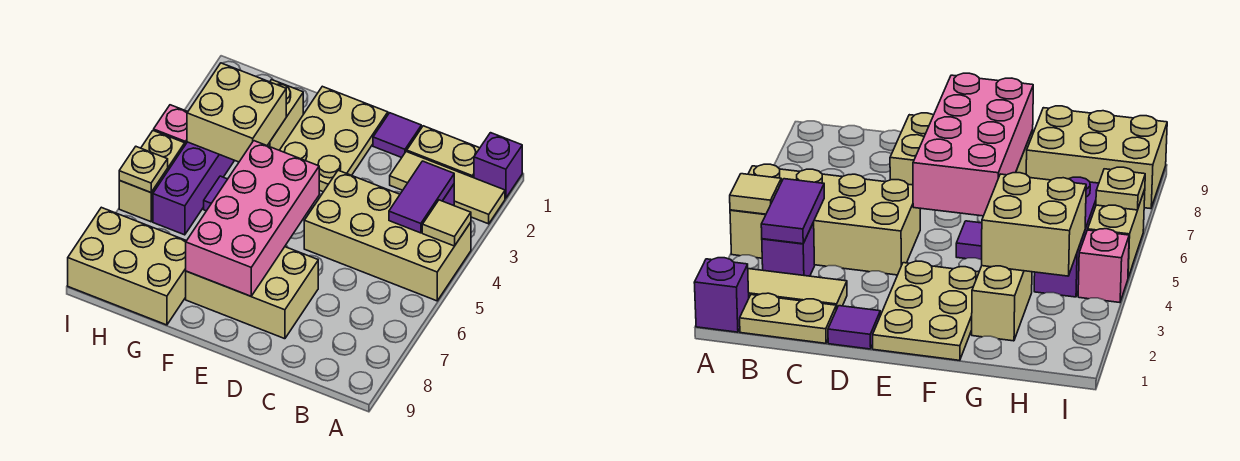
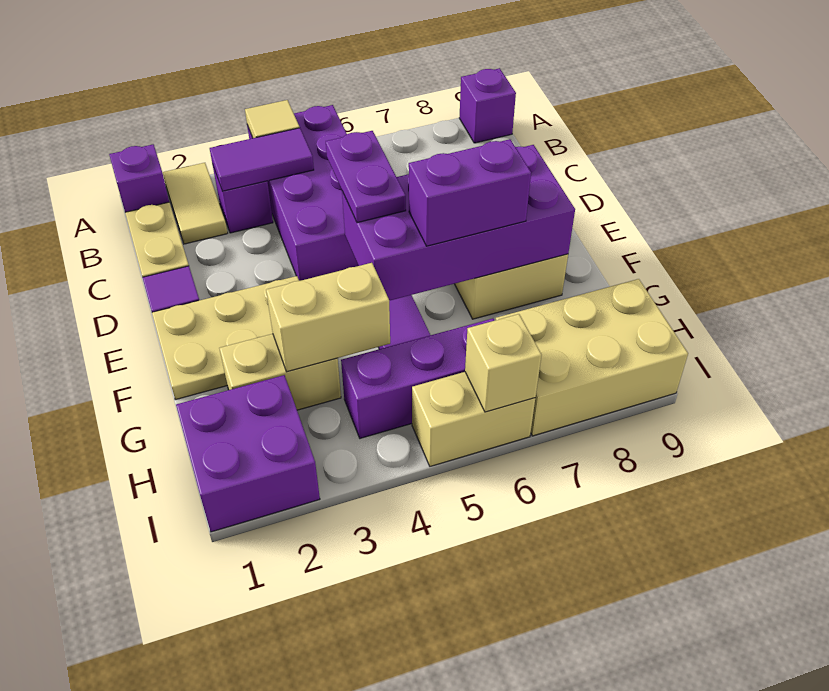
tan 1x3 tile [390,151,505,224] -> tan 1x2 tile [163,163,228,244]
tan 2x4 brick [304,170,471,301] -> purple 2x4 brick [247,105,359,281]
none -> purple 1x1 brick [459,68,516,143]
none -> purple 1x2 plate [326,131,406,223]
pink 2x4 brick [186,141,319,296] -> purple 2x4 brick [342,145,575,301]
none -> purple 1x2 brick [409,139,531,246]
tan 2x2 brick [187,63,286,162] -> tan 1x2 brick [266,263,390,372]
tan 2x3 brick [68,207,186,325] -> tan 2x3 brick turned to [496,279,688,436]
none -> purple 2x2 brick [176,375,320,532]
pink 1x1 brick [154,105,188,145] -> none
tan 1x1 plate [119,147,168,192] -> tan 1x1 brick [465,314,542,412]

